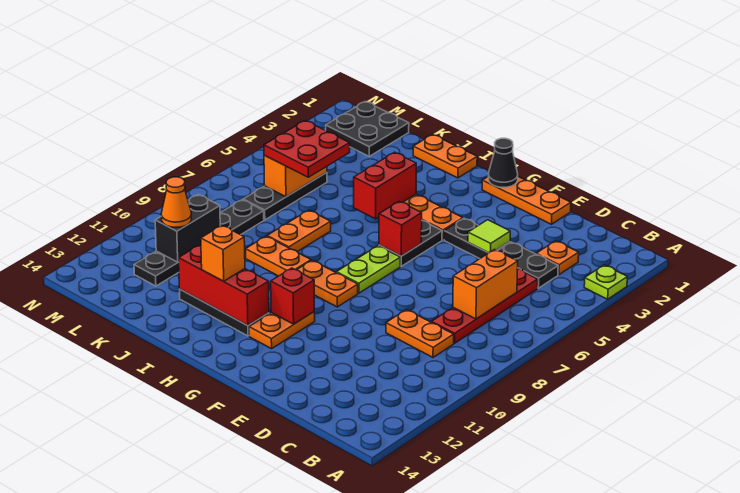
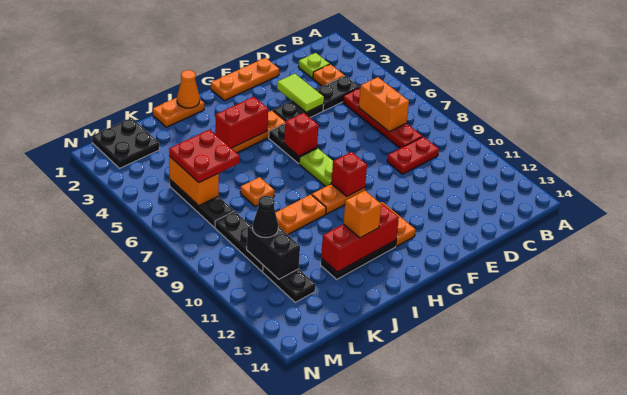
lime 1x1 plate [584,265,627,299] -> lime 1x1 plate moved to [298,53,330,78]
orange 1x2 plate [386,310,454,357] -> red 1x2 plate [387,137,439,174]
lime 1x1 tile [468,220,510,253] -> lime 1x2 tile [277,74,324,112]
black 1x1 cone [488,138,518,187] -> black 1x1 cone moved to [253,196,278,238]
red 1x1 brick [271,268,314,324] -> red 1x1 brick moved to [331,152,367,196]
red 1x2 brick [354,152,416,219] -> red 1x2 brick turned to [215,97,268,148]
orange 1x2 plate [267,210,331,252] -> orange 1x1 plate [240,177,274,207]
orange 1x1 cone [161,177,192,227] -> orange 1x1 cone moved to [177,70,200,108]

